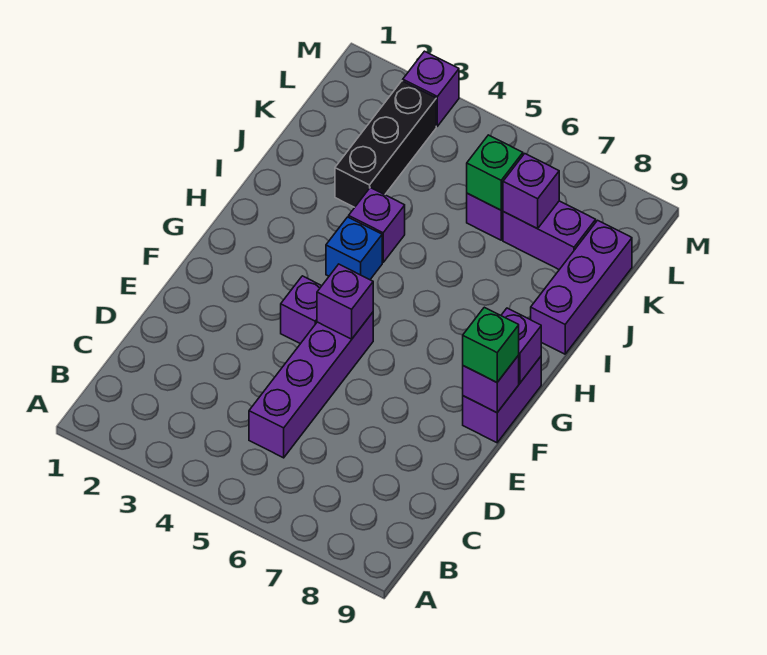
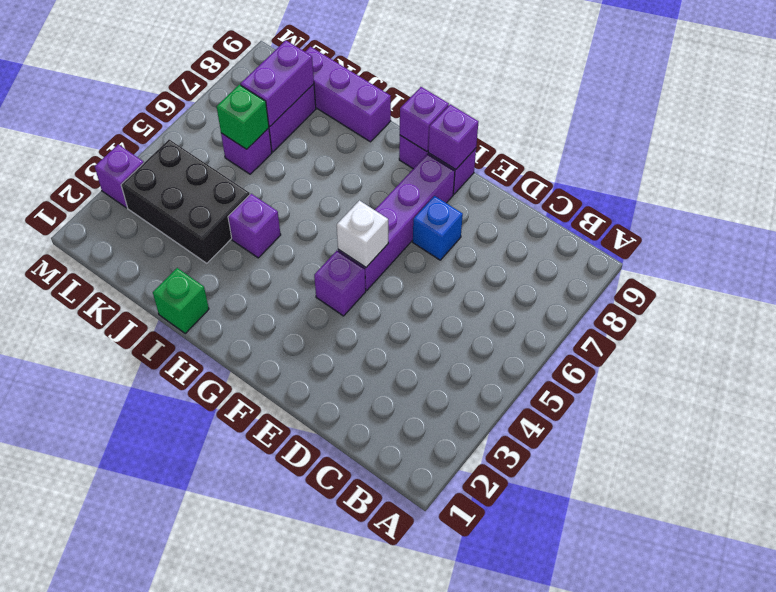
purple 1x4 brick [249,312,373,458] -> purple 1x4 brick turned to [338,154,455,290]
purple 1x1 brick [317,264,373,339] -> white 1x1 brick [337,201,388,267]
green 1x1 brick [463,307,519,382] -> green 1x1 brick moved to [153,268,209,333]
blue 1x1 brick [326,217,382,280] -> blue 1x1 brick moved to [413,196,463,260]
black 1x3 brick [335,81,436,207] -> black 2x3 brick [121,139,250,263]
purple 1x1 brick [503,154,559,229] -> purple 1x2 brick [241,41,314,126]

